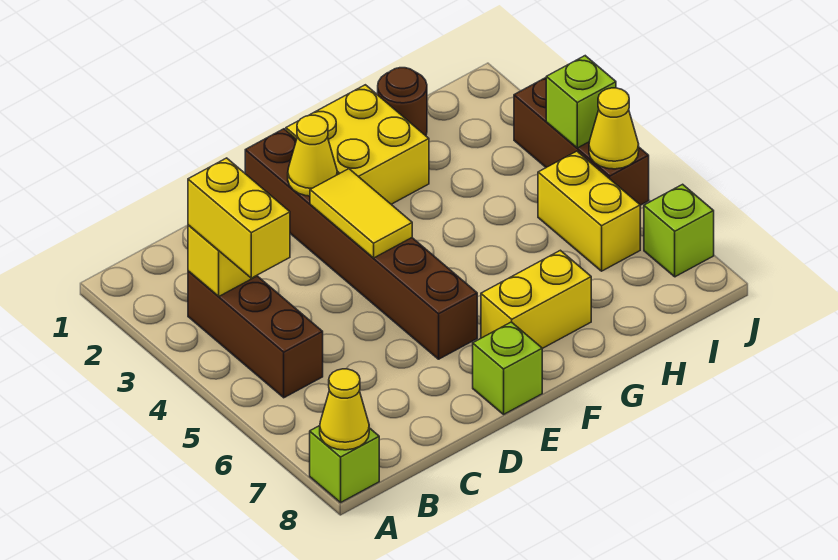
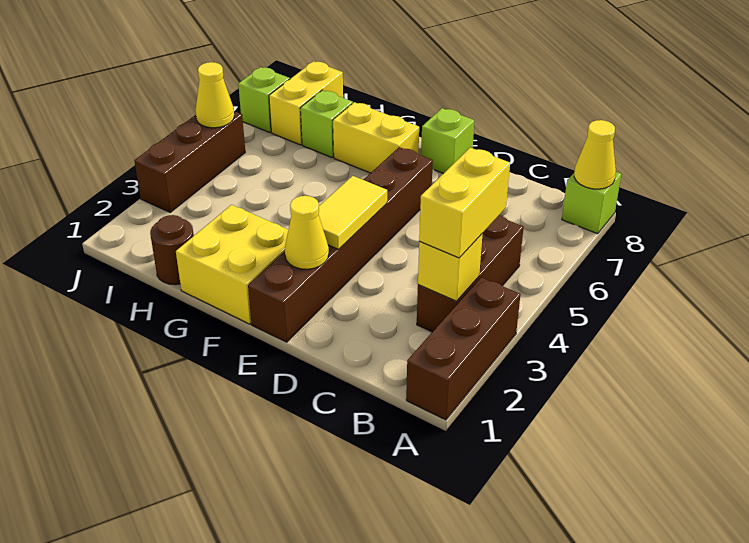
none -> brown 1x3 brick [406,277,521,420]
yellow 1x2 brick [538,151,640,271] -> yellow 1x2 brick moved to [269,61,343,145]
lime 1x1 brick [546,56,616,148] -> lime 1x1 brick moved to [300,90,353,157]

